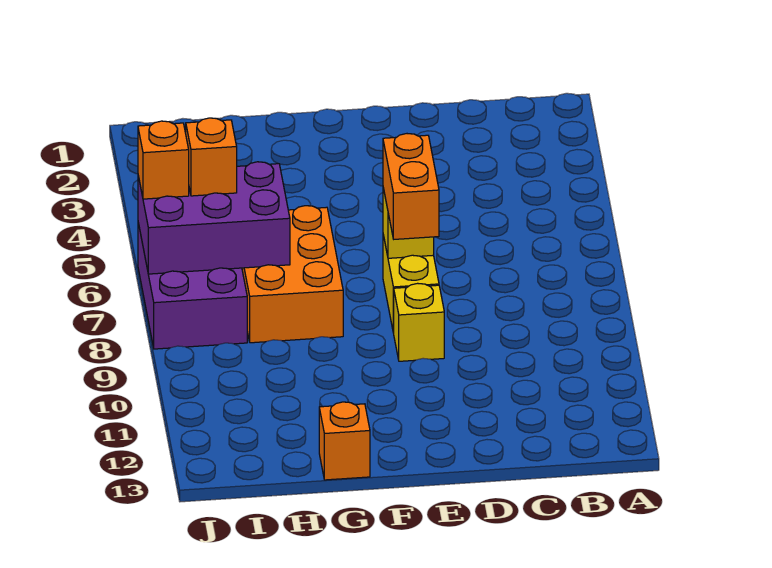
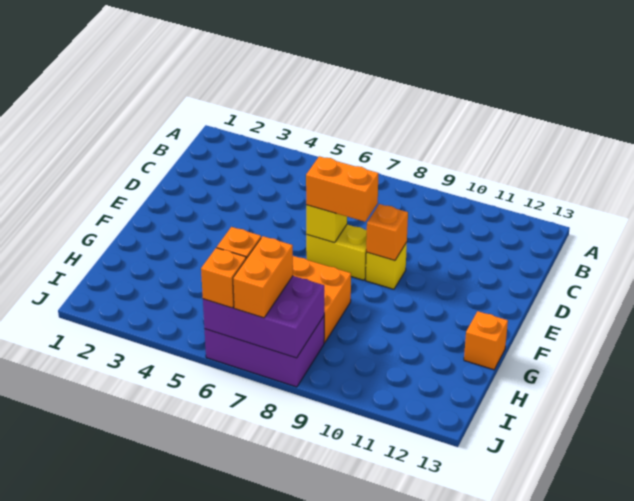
none -> orange 1x1 brick [366,204,408,261]
purple 2x3 brick [138,162,290,274] -> purple 2x3 brick turned to [203,276,324,358]
none -> orange 1x2 brick [233,236,293,318]

